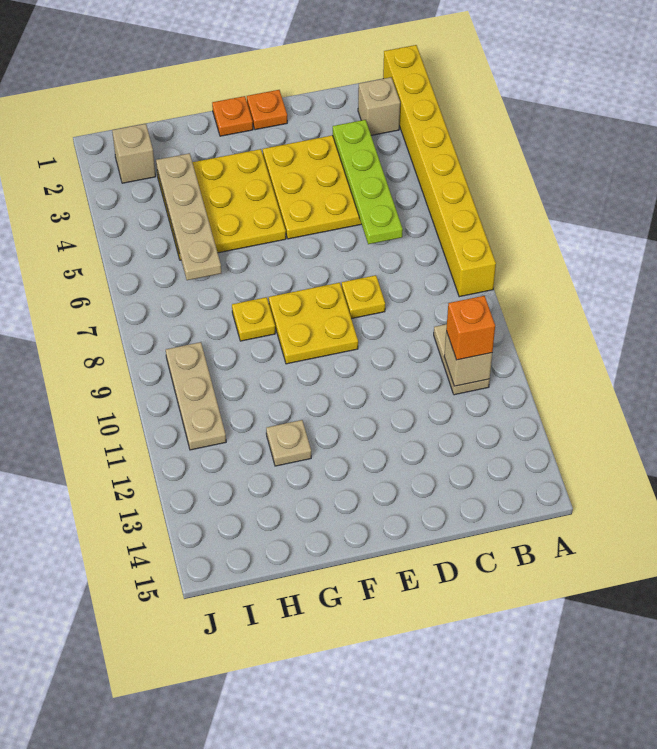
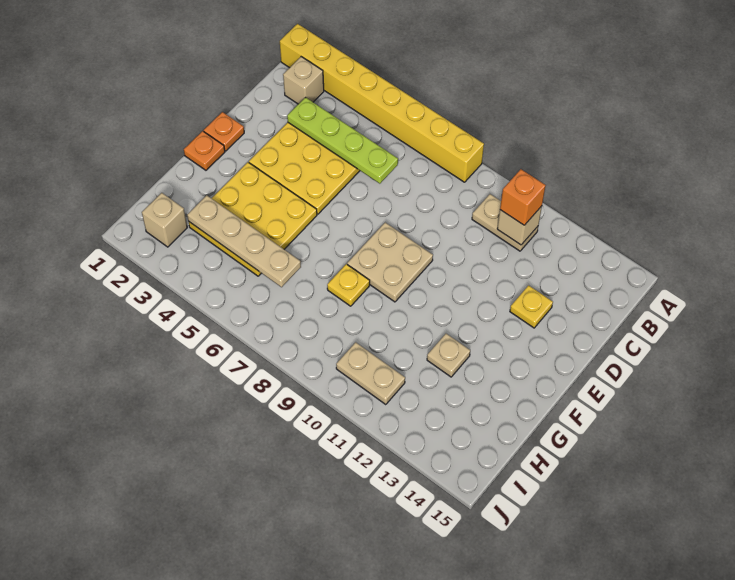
yellow 1x1 plate [342,275,385,319] -> yellow 1x1 plate moved to [510,285,553,328]
yellow 2x2 plate [269,283,358,364] -> tan 2x2 plate [347,223,433,302]
tan 1x3 plate [166,342,226,450] -> tan 1x2 plate [336,342,405,405]

